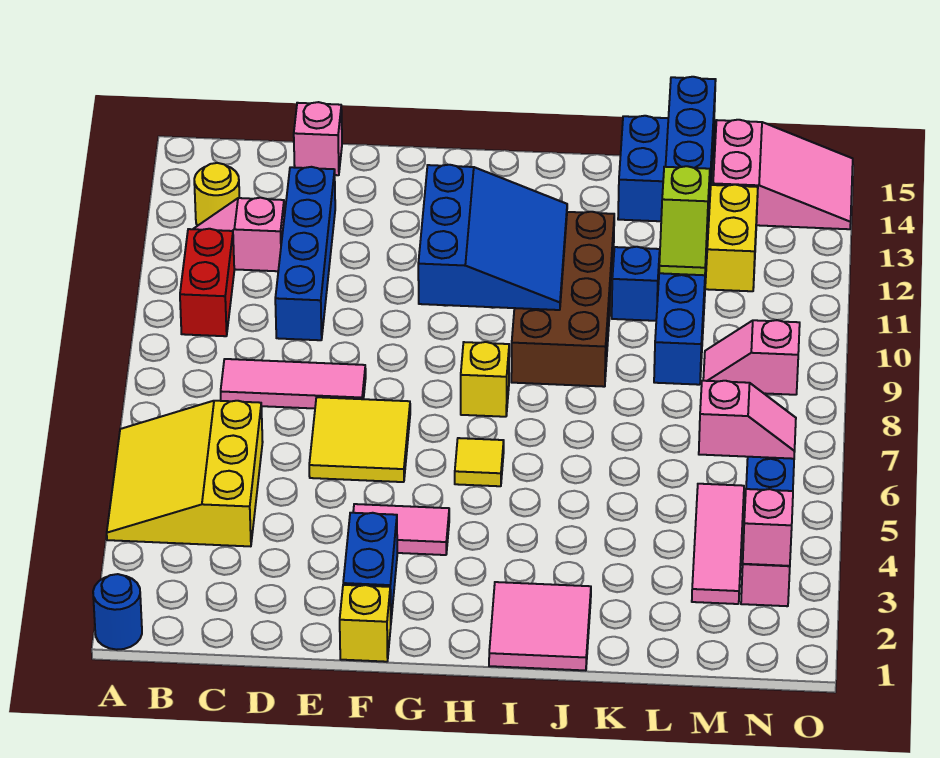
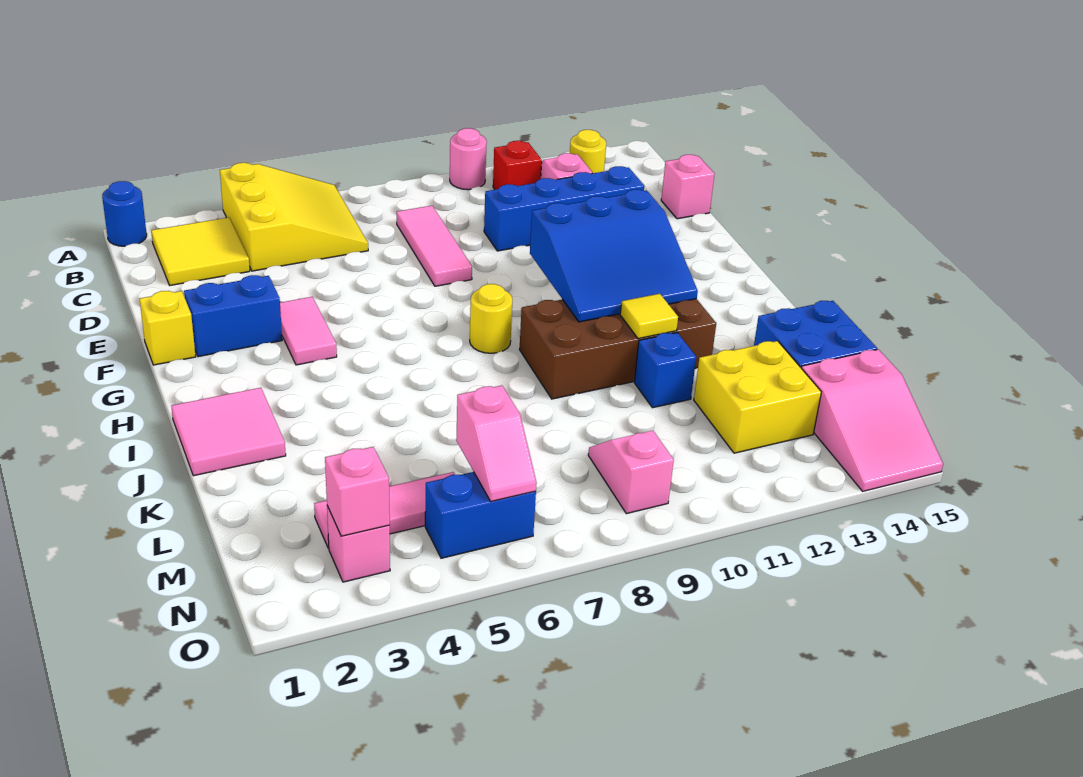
yellow 3x3 slope [107,401,263,546] -> yellow 3x3 slope turned to [220,163,368,271]
none -> pink 1x1 round brick [450,128,487,190]
red 1x2 brick [180,229,234,336] -> red 1x1 brick [493,141,542,190]
yellow 2x2 tile [309,397,410,482] -> yellow 2x2 tile moved to [151,218,250,285]
yellow 1x1 tile [455,438,504,486] -> yellow 1x1 tile moved to [620,294,678,339]
yellow 1x1 brick [461,342,509,417] -> yellow 1x1 round brick [470,284,513,353]
blue 1x8 brick [654,77,716,385] -> none
lime 1x2 slope [659,166,710,275] -> none

